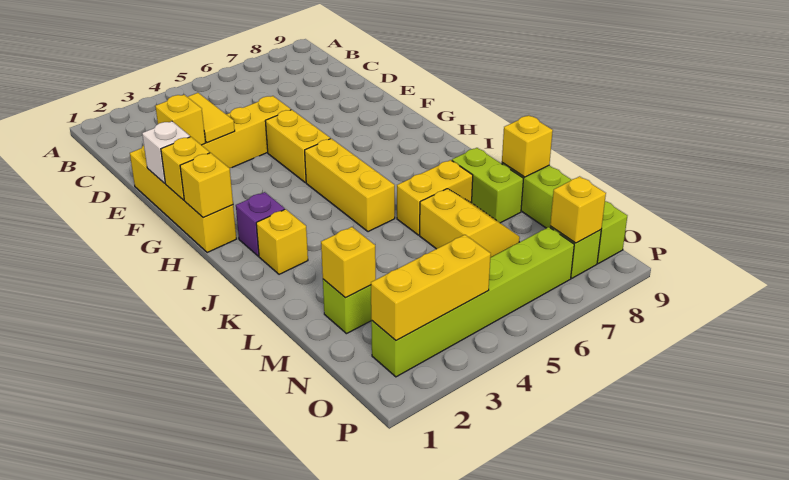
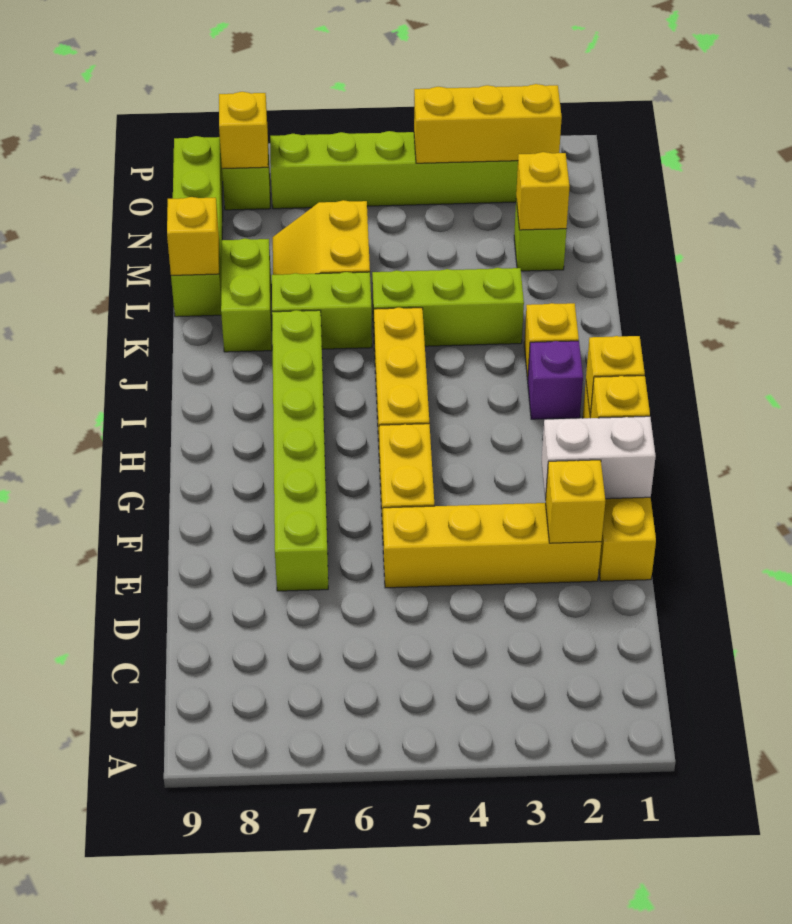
yellow 1x2 tile [188,93,235,143] -> none
none -> lime 1x6 brick [272,310,328,591]
white 1x1 brick [142,121,190,183] -> white 1x2 brick [542,416,656,500]
none -> lime 1x3 brick [372,268,524,346]
yellow 1x2 brick [397,160,473,235] -> lime 1x2 brick [272,272,372,349]

